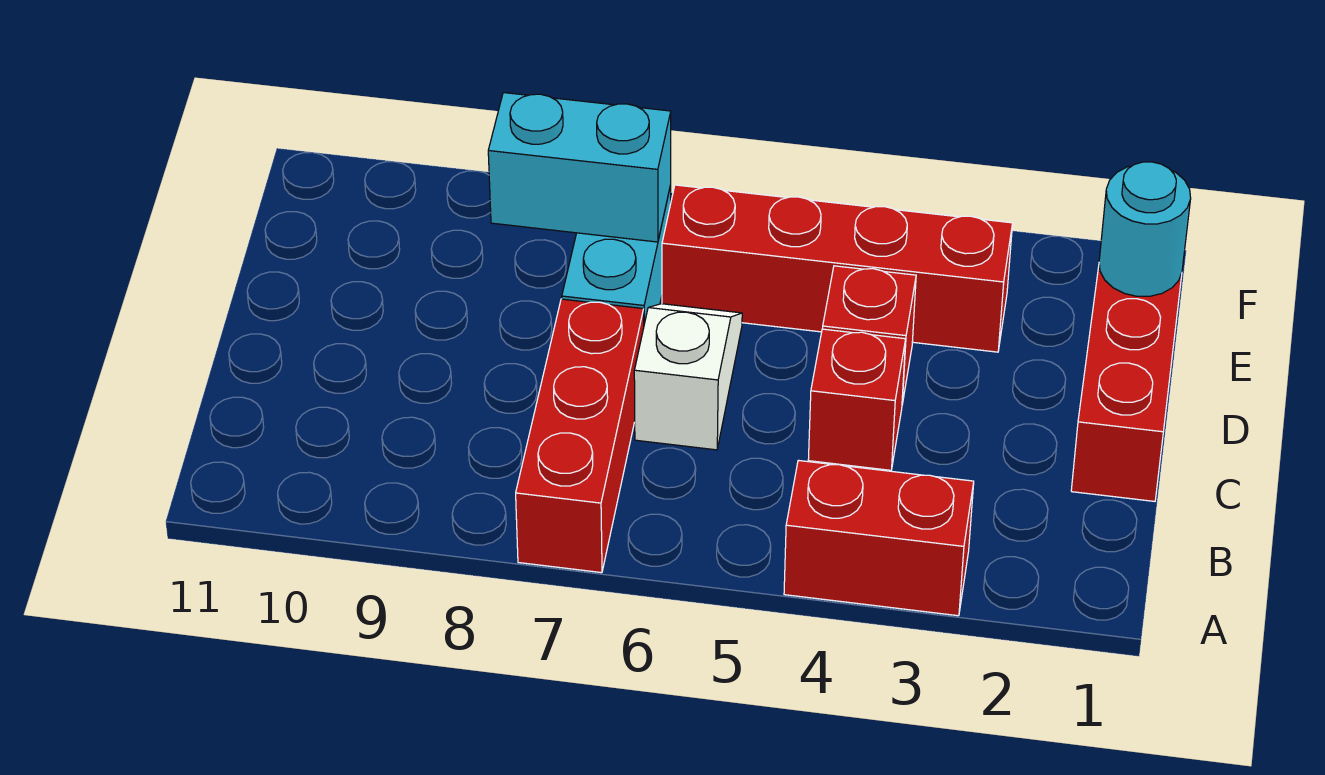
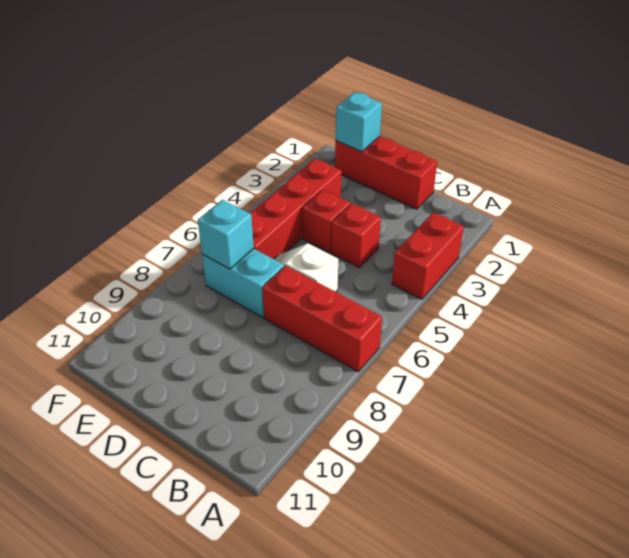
cyan 1x1 round brick [1099,162,1191,296] -> cyan 1x1 brick [336,92,382,152]
cyan 1x2 brick [488,93,671,242] -> cyan 1x1 brick [198,200,254,269]

